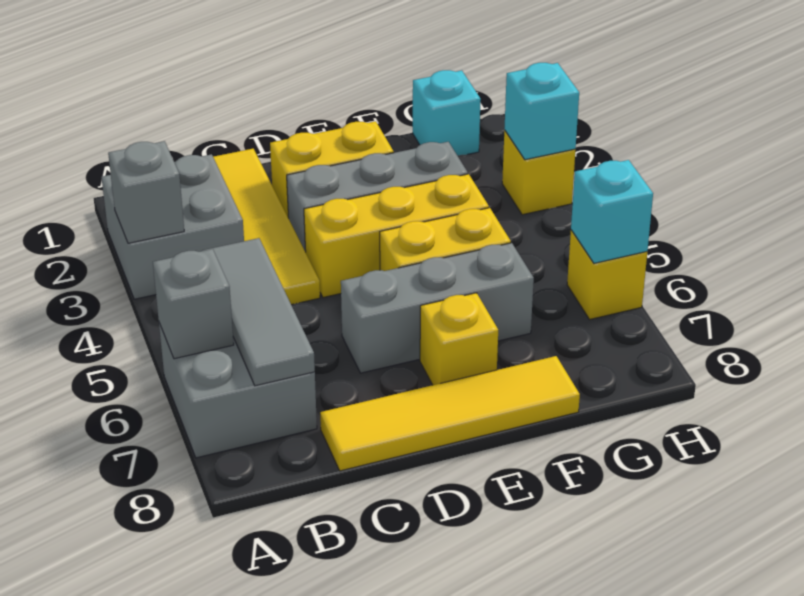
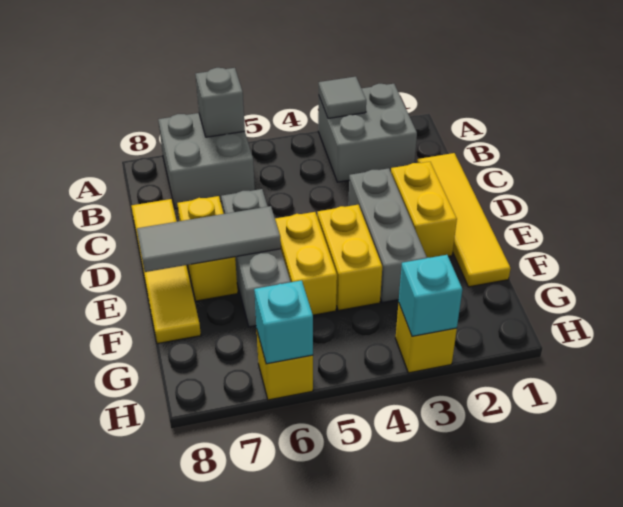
grey 1x1 brick [108,141,184,243] -> grey 1x1 tile [319,77,366,118]
grey 1x3 tile [202,238,315,386] -> grey 1x3 tile moved to [137,206,281,272]
yellow 1x4 tile [213,149,320,305] -> yellow 1x4 tile turned to [417,153,511,287]
yellow 1x3 brick [304,174,489,297] -> yellow 1x2 brick [317,205,382,311]
yellow 1x1 brick [420,293,498,385] -> yellow 1x2 brick [177,196,238,301]
cyan 1x1 brick [413,70,481,156] -> none

